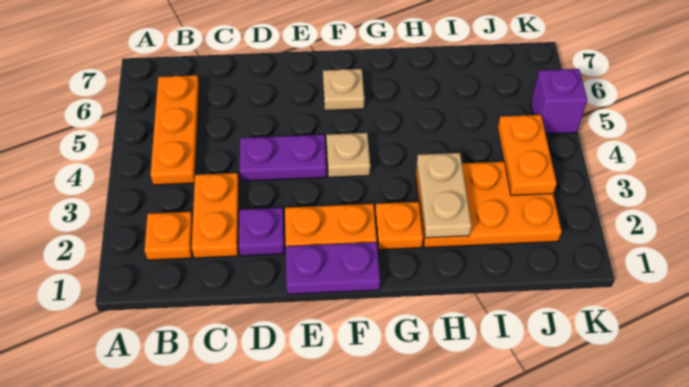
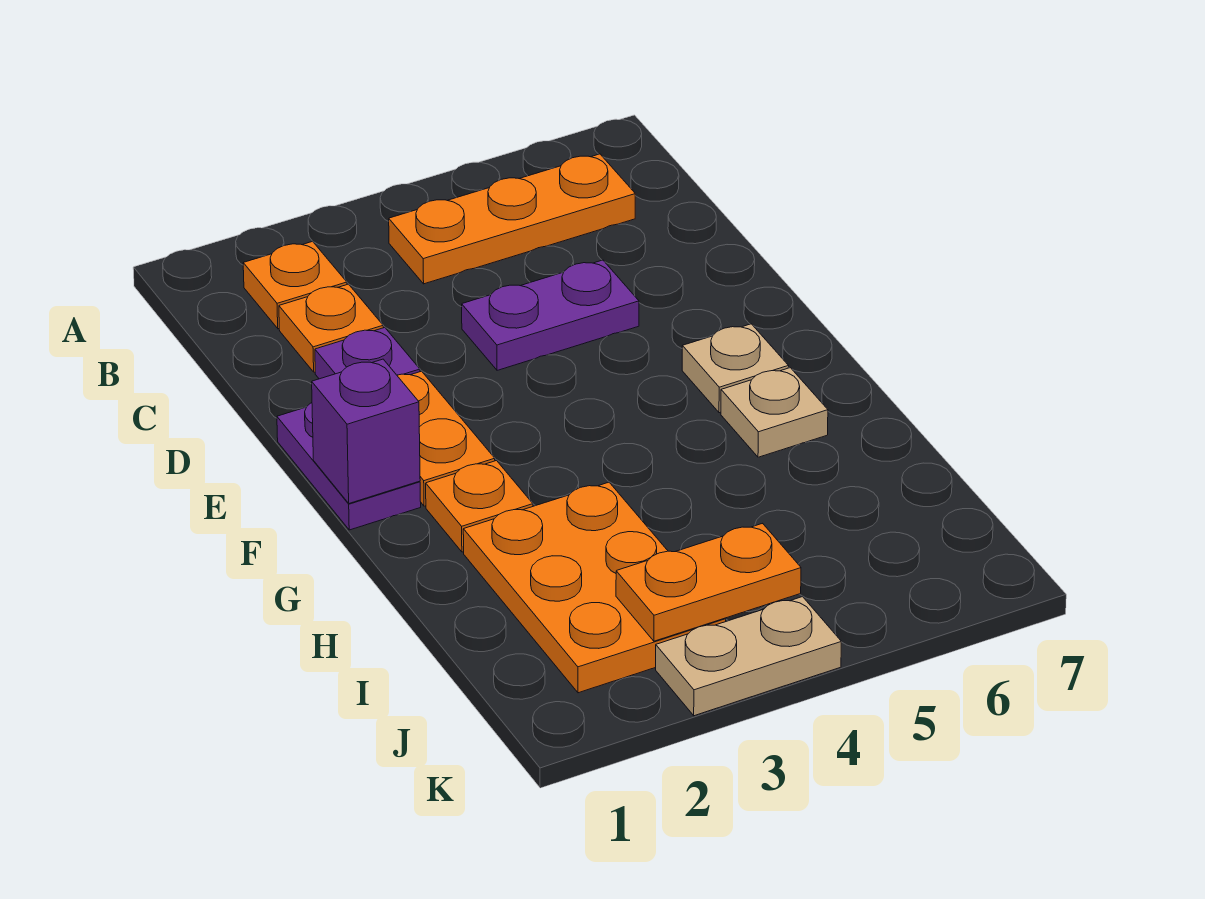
orange 1x2 plate [192,173,239,258] -> orange 1x1 plate [279,284,383,372]
purple 1x2 plate [240,135,326,181] -> purple 1x2 plate turned to [462,260,639,370]
tan 1x1 plate [327,133,370,177] -> tan 1x1 plate moved to [721,368,828,457]
tan 1x2 plate [417,153,472,238] -> tan 1x2 plate moved to [656,597,841,716]
purple 1x1 brick [531,69,587,134] -> purple 1x1 brick moved to [312,359,420,503]

